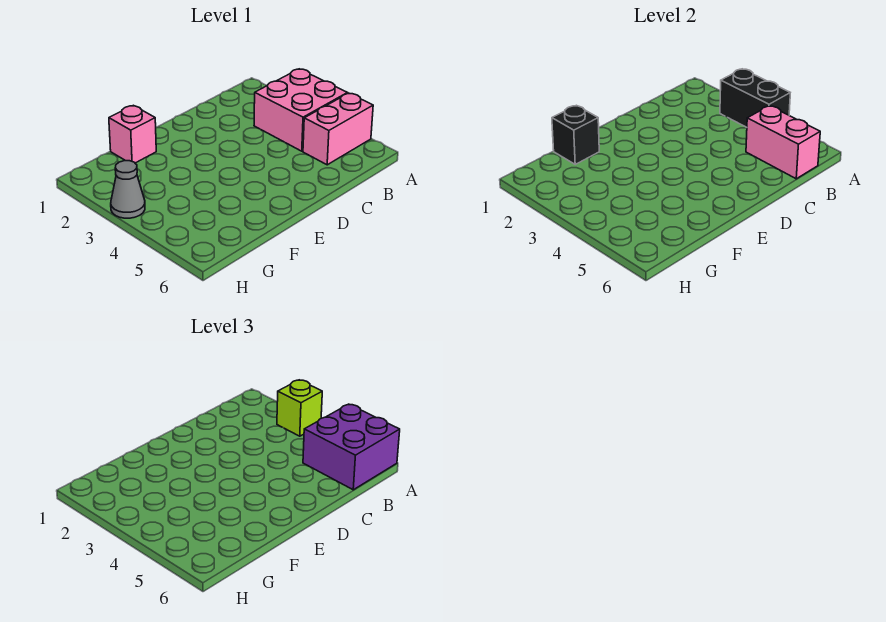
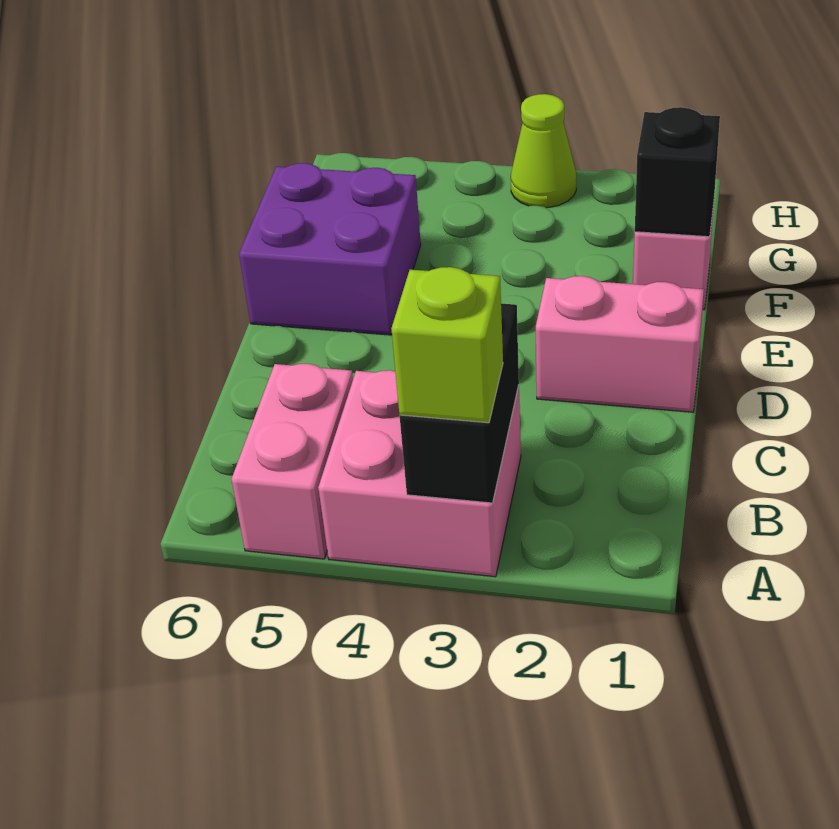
black 1x2 brick [720,69,790,127] -> black 1x2 brick turned to [400,303,519,503]
purple 2x2 brick [303,404,400,490] -> purple 2x2 brick moved to [239,163,421,335]
pink 1x2 brick [746,106,820,179] -> pink 1x2 brick moved to [536,276,704,412]
grey 1x1 cone [111,161,145,218] -> lime 1x1 cone [511,94,576,208]

